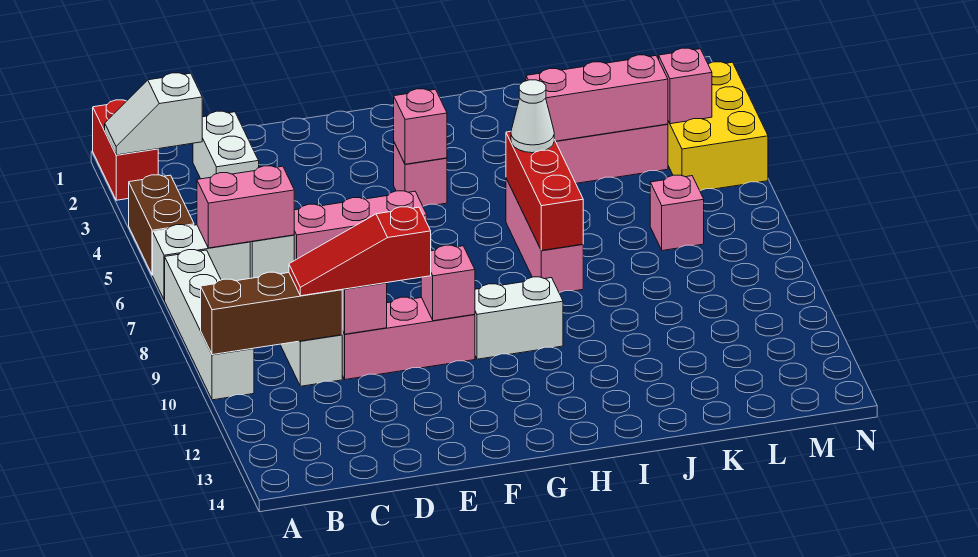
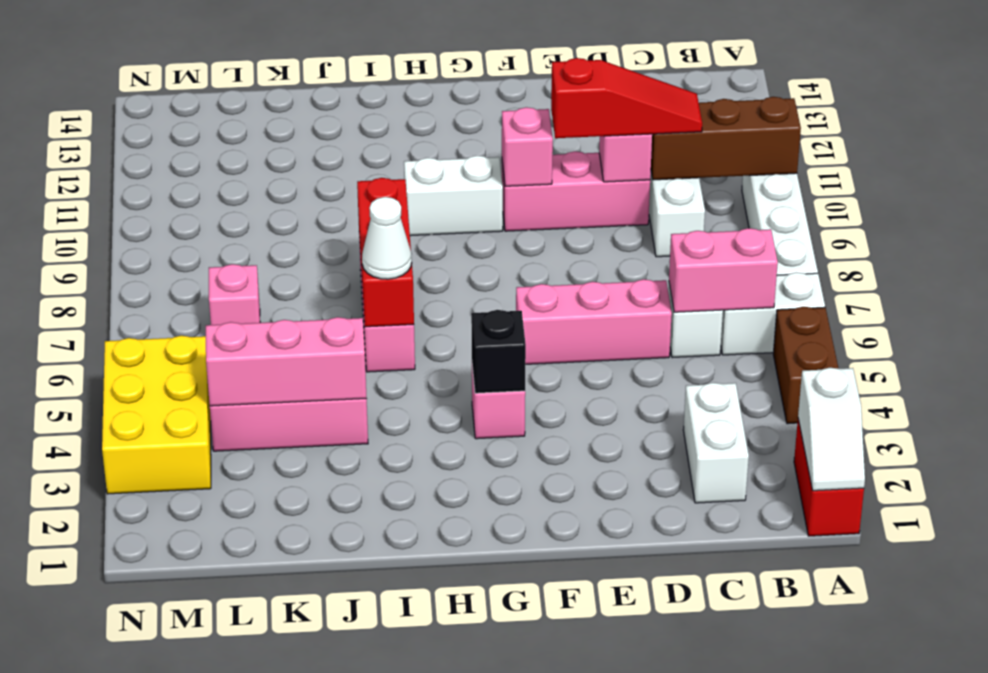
white 1x2 slope [105,73,202,155] -> white 1x2 slope turned to [798,368,865,491]
pink 1x1 brick [394,89,447,164] -> black 1x1 brick [471,310,526,393]
pink 1x1 brick [659,48,712,124] -> none

